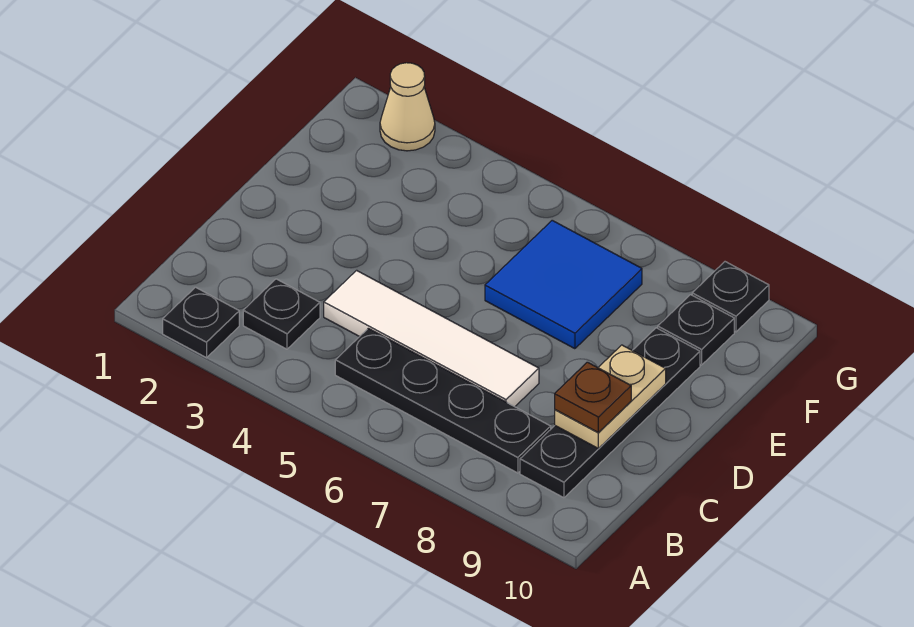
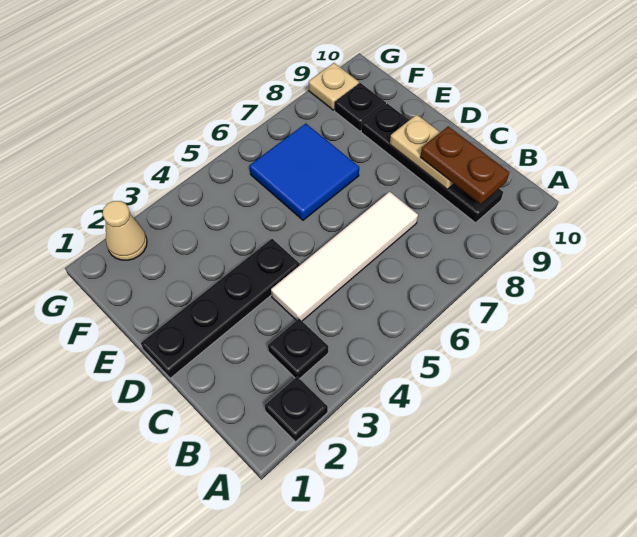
black 1x4 plate [335,328,551,473] -> black 1x4 plate moved to [141,239,300,378]
brown 1x1 plate [555,362,631,432] -> brown 1x2 plate [420,126,509,204]
black 1x1 plate [692,262,769,332] -> tan 1x1 plate [309,63,359,110]

